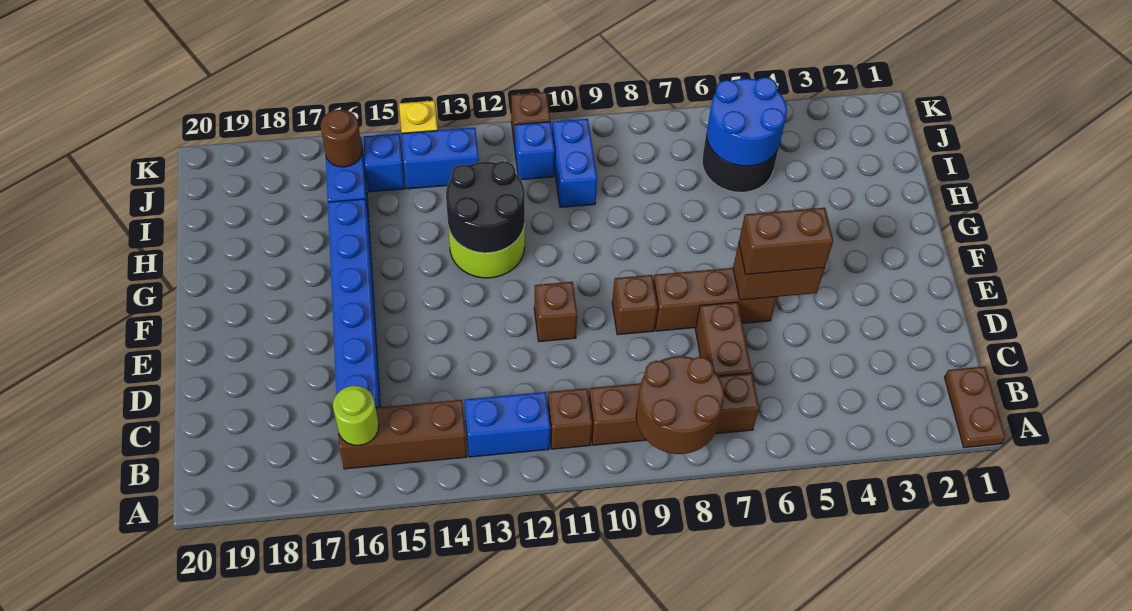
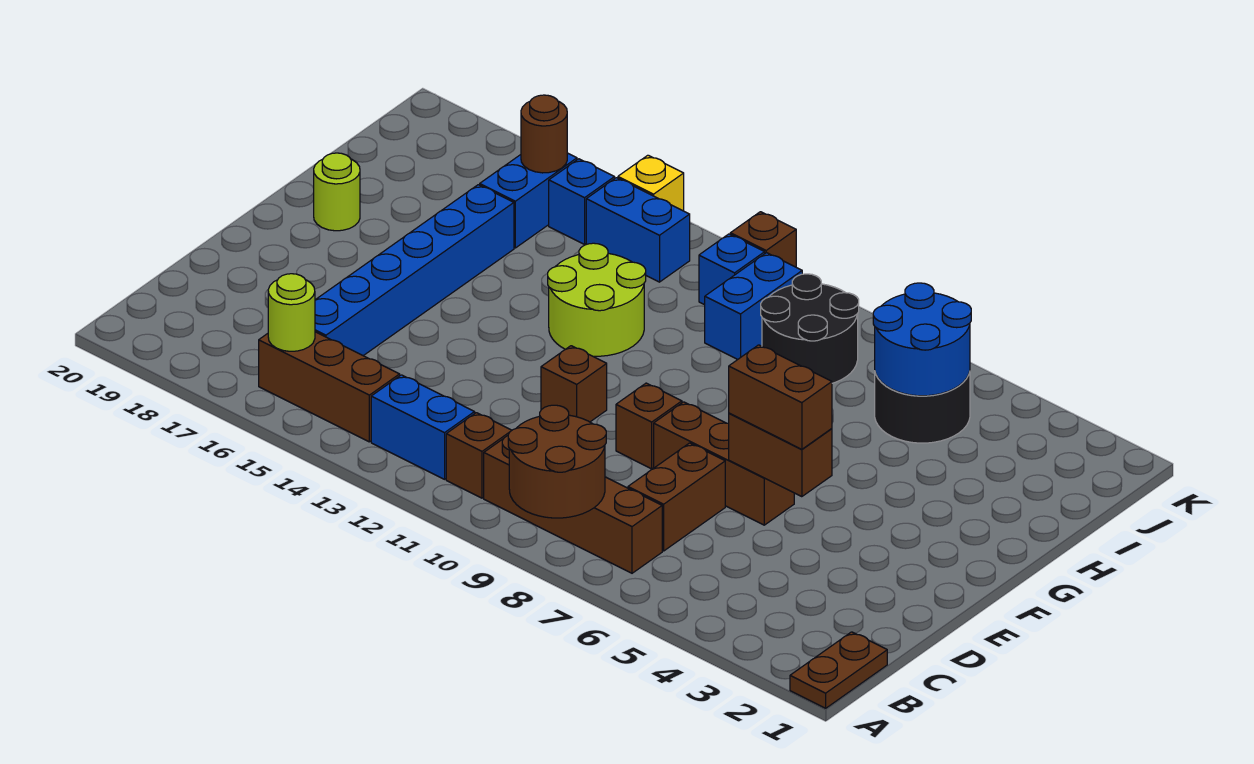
black 2x2 round brick [446,161,525,253] -> black 2x2 round brick moved to [761,274,859,383]
none -> lime 1x1 round brick [314,153,360,231]

